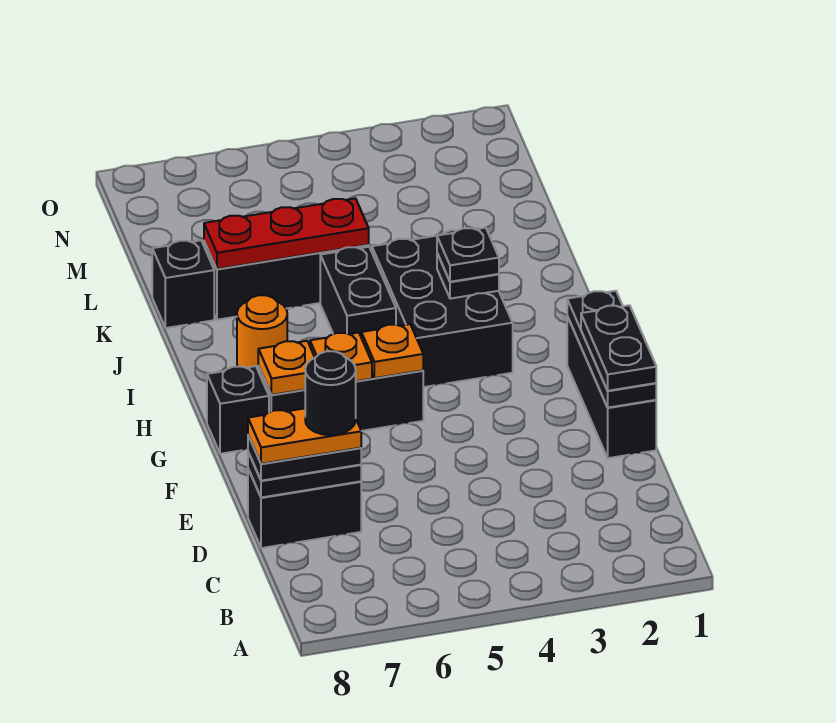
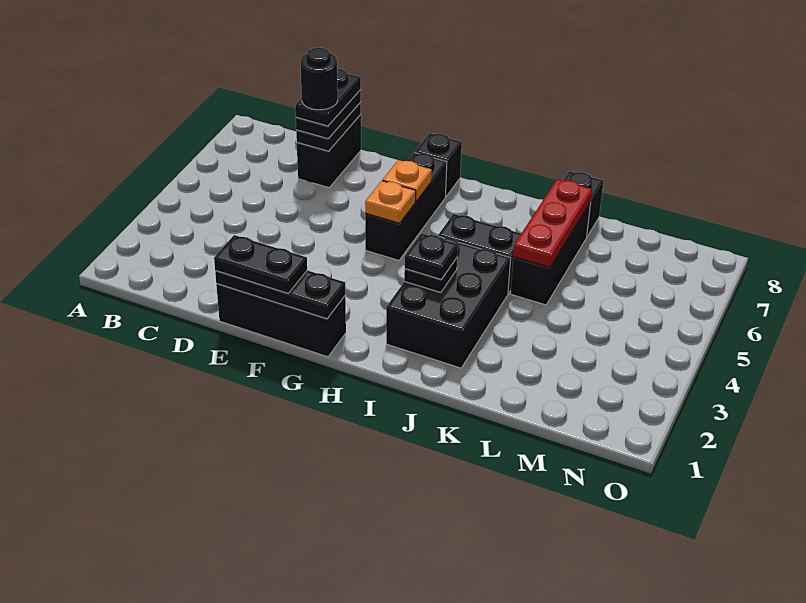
orange 1x2 plate [248,408,361,464] -> black 1x2 plate [295,69,361,126]
orange 1x1 plate [258,341,315,395] -> none
black 2x3 brick [372,230,513,387] -> black 2x3 brick turned to [386,237,511,368]
orange 1x1 round brick [237,295,287,369] -> none

